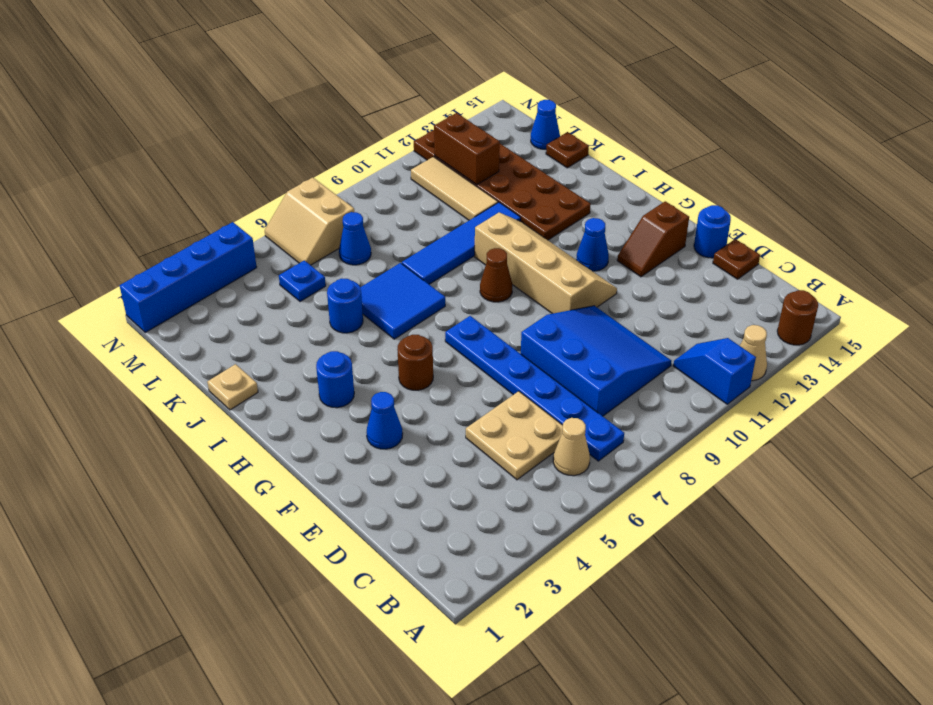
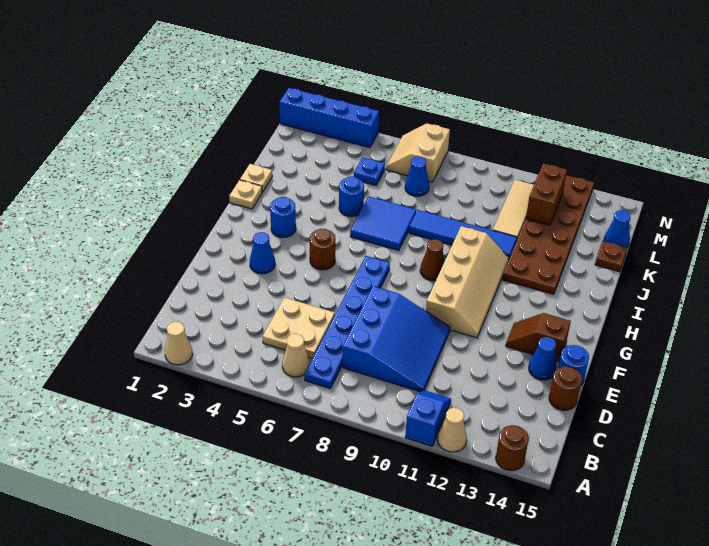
none -> tan 1x1 cone [165,322,193,365]
brown 1x1 plate [713,239,760,279] -> brown 1x1 round brick [549,367,582,410]
blue 1x1 cone [577,218,609,271] -> blue 1x1 cone moved to [529,337,557,380]
none -> tan 1x1 plate [229,180,262,209]

